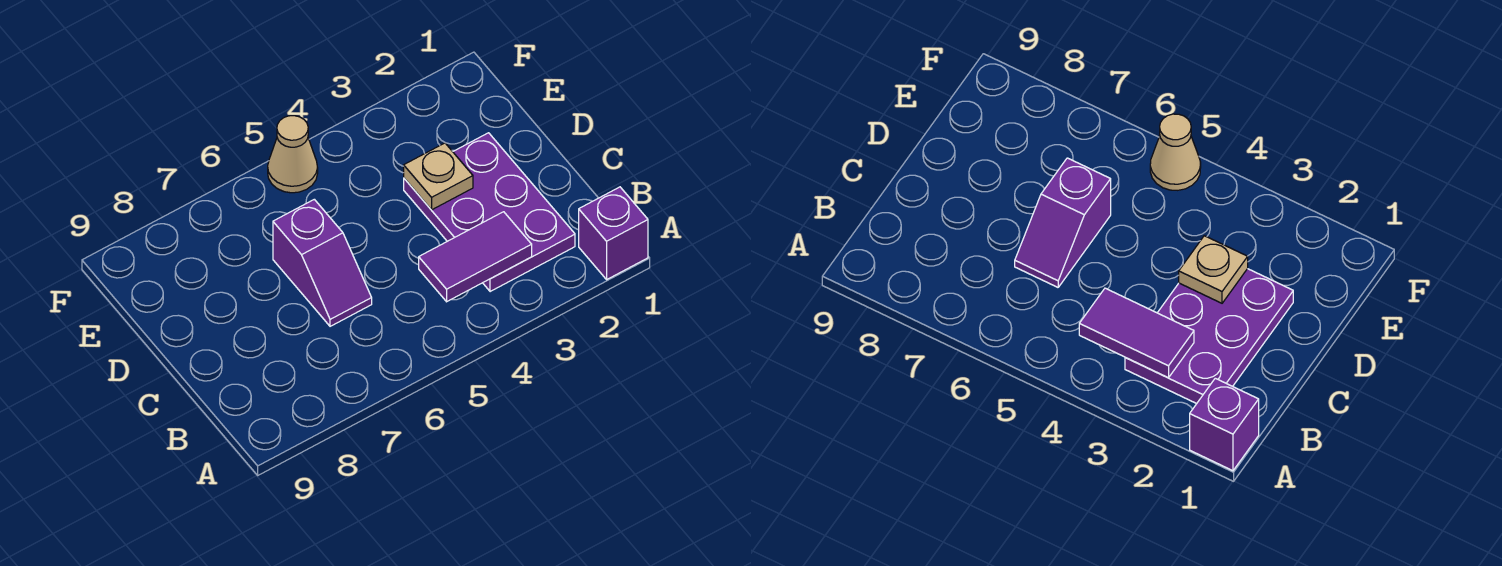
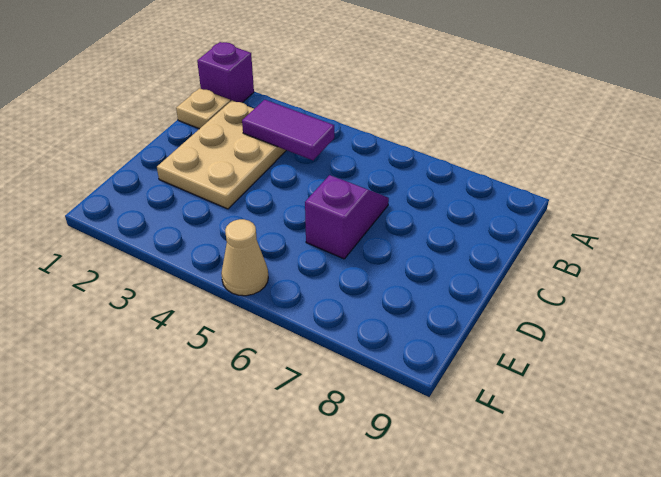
purple 2x3 plate [404,133,575,292] -> tan 2x3 plate [157,101,286,209]
tan 1x1 plate [404,143,473,210] -> tan 1x1 plate moved to [176,88,230,129]

